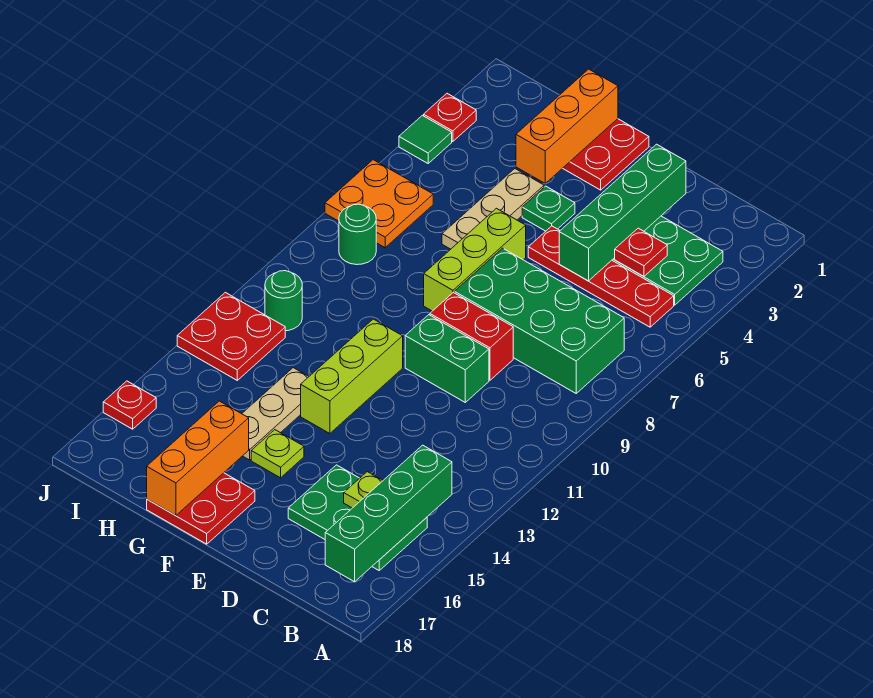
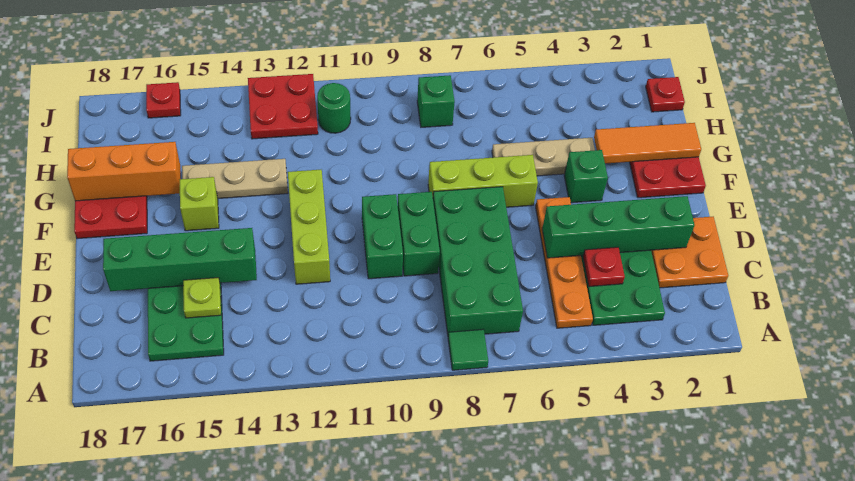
red 1x4 plate [528,226,674,327] -> orange 1x4 plate [536,197,593,328]
green 1x4 brick [325,445,452,582] -> green 1x4 brick moved to [103,228,257,291]
red 1x2 brick [430,293,513,380] -> green 1x2 brick [398,192,440,276]
green 1x1 plate [522,186,575,231] -> green 1x1 brick [564,150,608,203]
lime 1x3 brick [301,319,403,434] -> lime 1x3 brick turned to [288,170,330,284]
lime 1x1 plate [251,430,304,478] -> lime 1x1 brick [180,177,219,231]
orange 1x3 brick [516,69,618,184] -> orange 1x3 tile [594,123,701,164]
orange 2x2 plate [325,160,433,248] -> orange 2x2 plate moved to [651,217,728,288]
green 1x1 round brick [339,204,376,265] -> green 1x1 brick [417,75,455,127]
red 1x1 plate [424,93,476,142] -> red 1x1 plate moved to [646,77,685,112]
green 1x1 tile [399,115,452,163] -> green 1x1 tile moved to [448,329,488,370]

